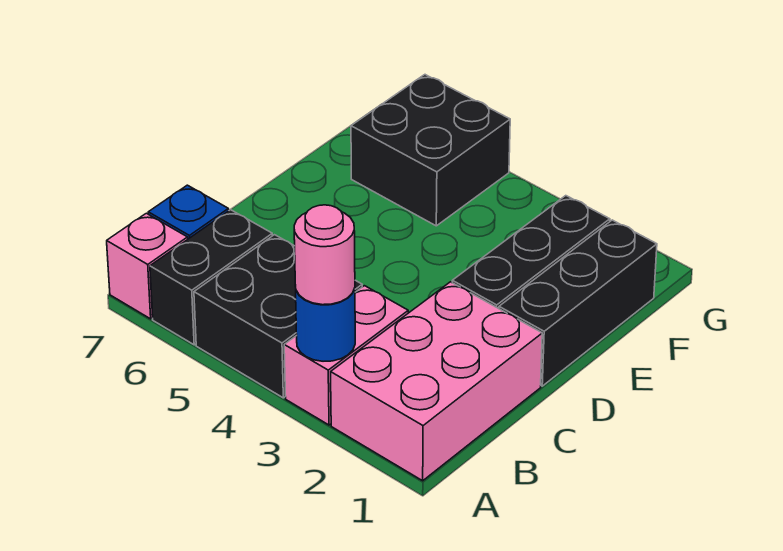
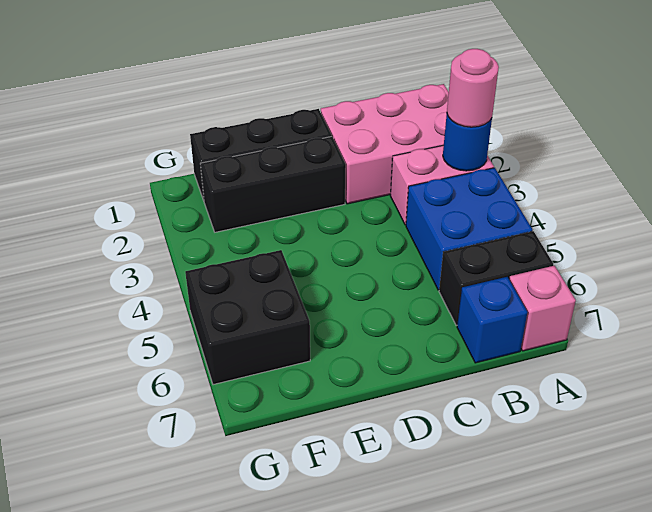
black 2x2 brick [194,235,362,398] -> blue 2x2 brick [406,168,532,290]

